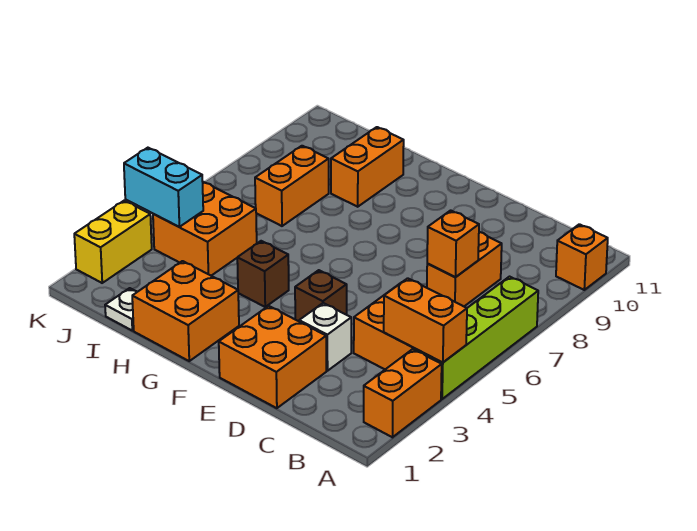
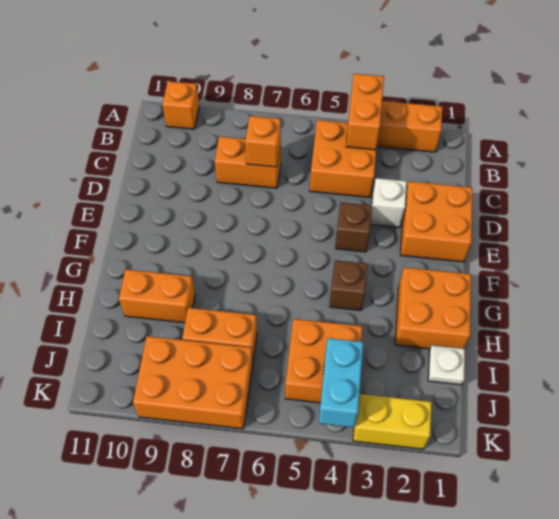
lime 1x4 brick [414,277,538,399] -> none
none -> orange 2x3 brick [133,336,253,429]

